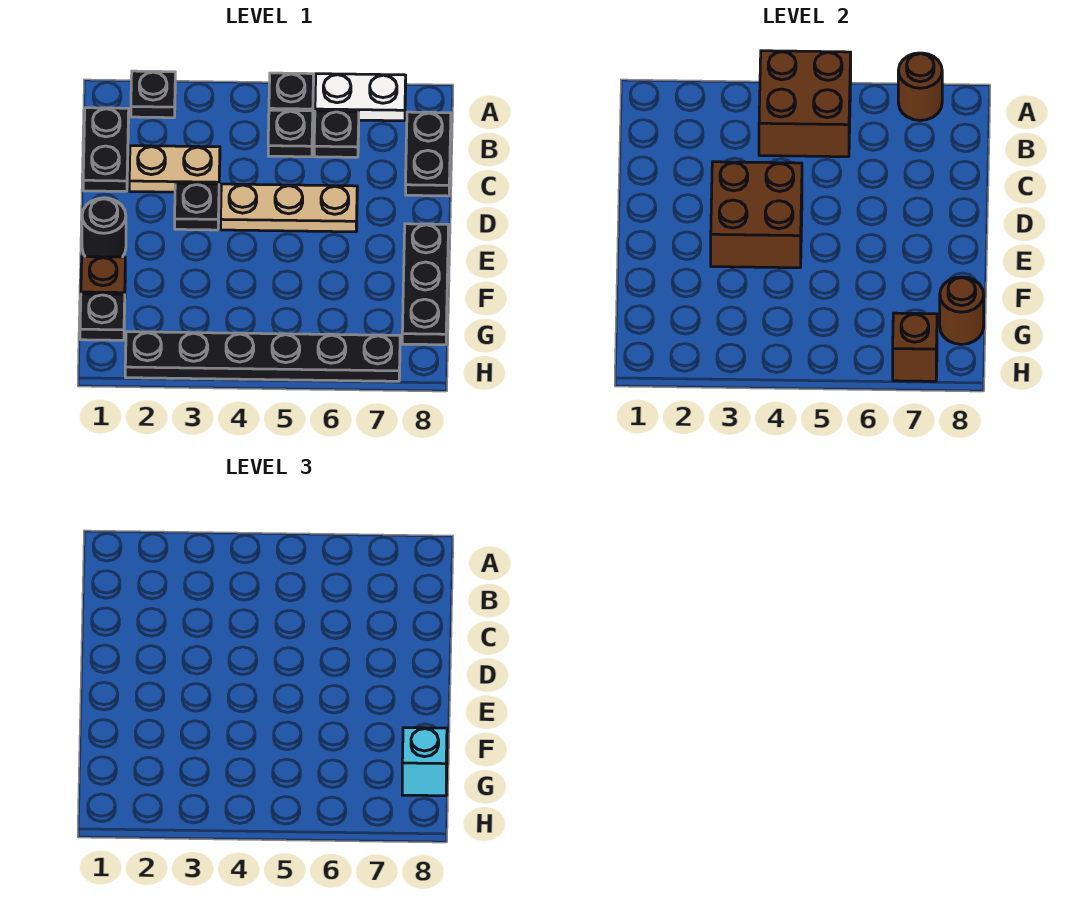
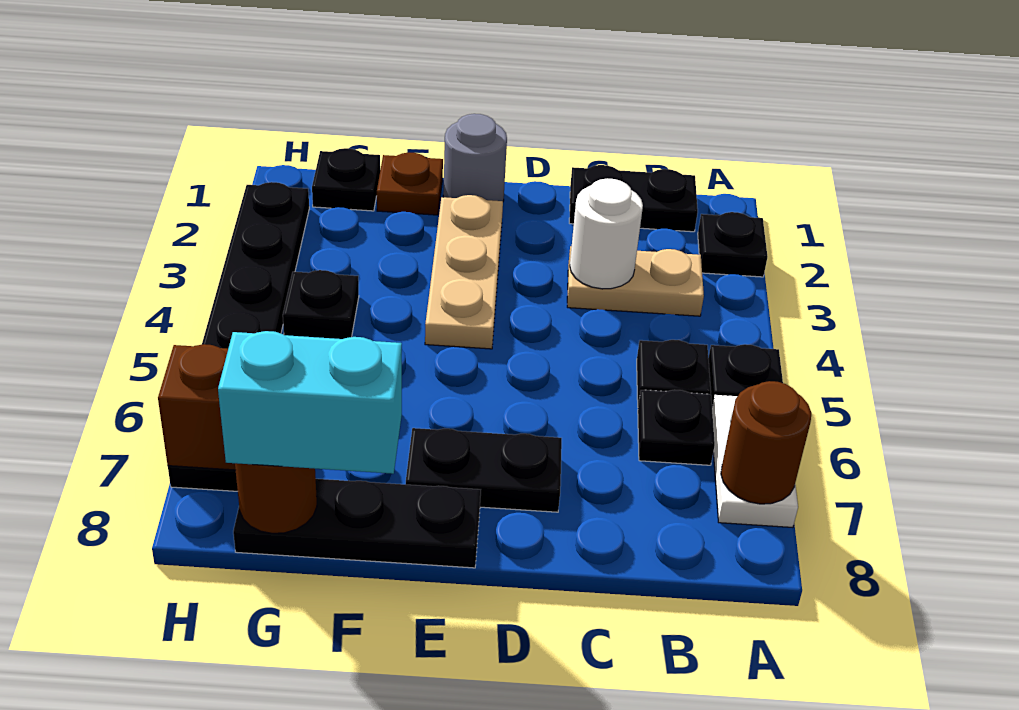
brown 2x2 brick [759,51,851,157] -> none
black 1x2 plate [406,112,451,196] -> black 1x2 plate moved to [406,428,562,512]
tan 1x2 plate [129,146,220,192] -> tan 1x2 plate turned to [567,246,704,316]
none -> white 1x1 round brick [570,178,643,289]
black 1x1 plate [175,183,219,230] -> black 1x1 plate moved to [283,270,359,339]
brown 2x2 brick [711,162,802,268] -> none
tan 1x3 plate [221,184,357,232] -> tan 1x3 plate moved to [425,195,503,349]
black 1x1 round brick [82,198,126,257] -> grey 1x1 round brick [443,114,507,201]
cyan 1x1 brick [402,728,447,796] -> cyan 1x2 brick [218,331,402,474]

